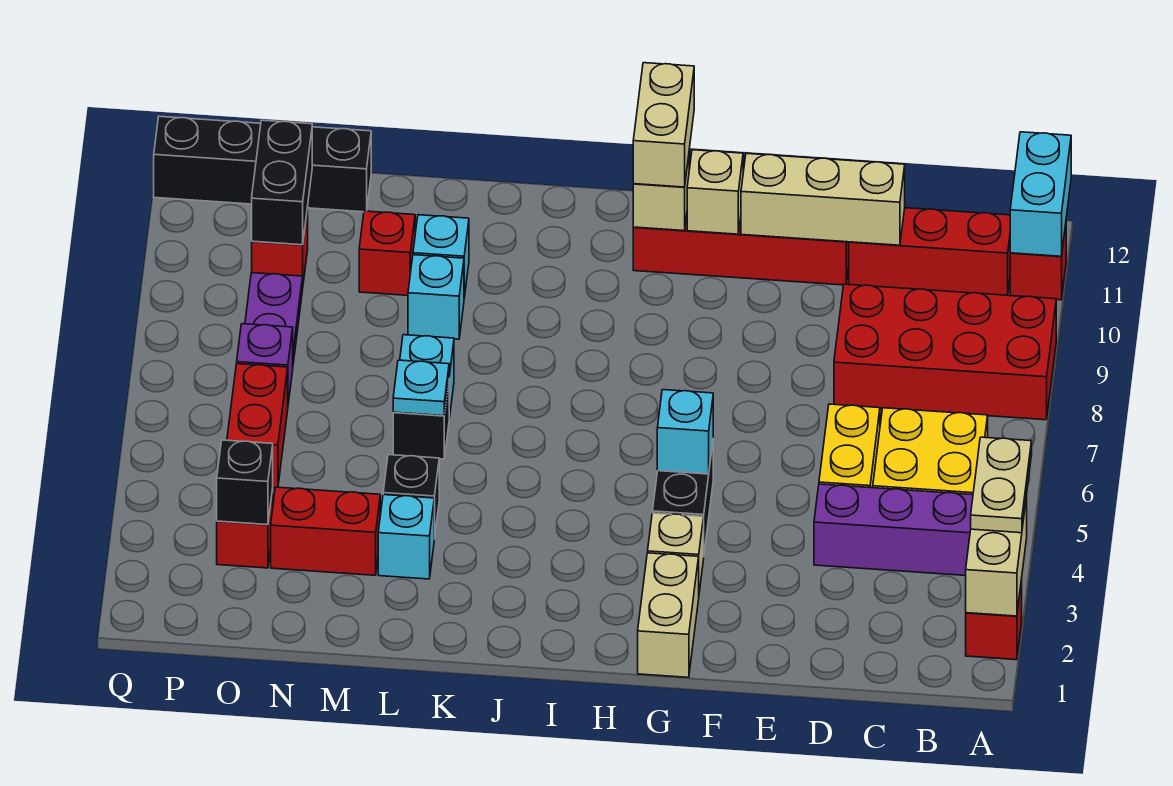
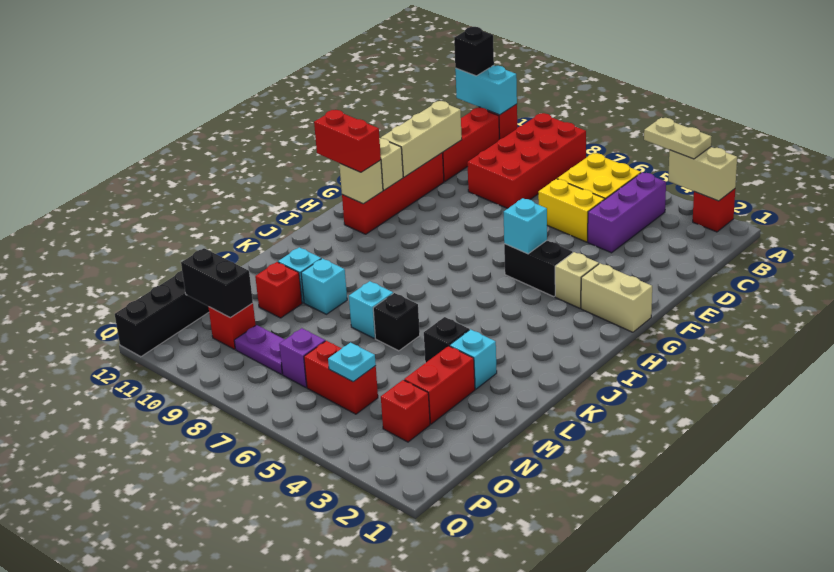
tan 1x2 brick [633,63,694,187] -> red 1x2 brick [314,110,381,172]
cyan 1x1 plate [393,360,449,416] -> cyan 1x1 plate moved to [328,343,376,382]
black 1x1 brick [217,440,273,525] -> black 1x1 brick moved to [454,27,494,76]

